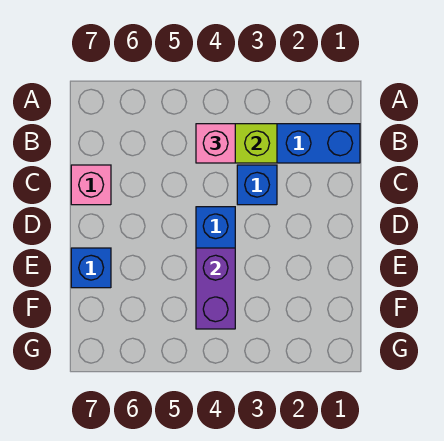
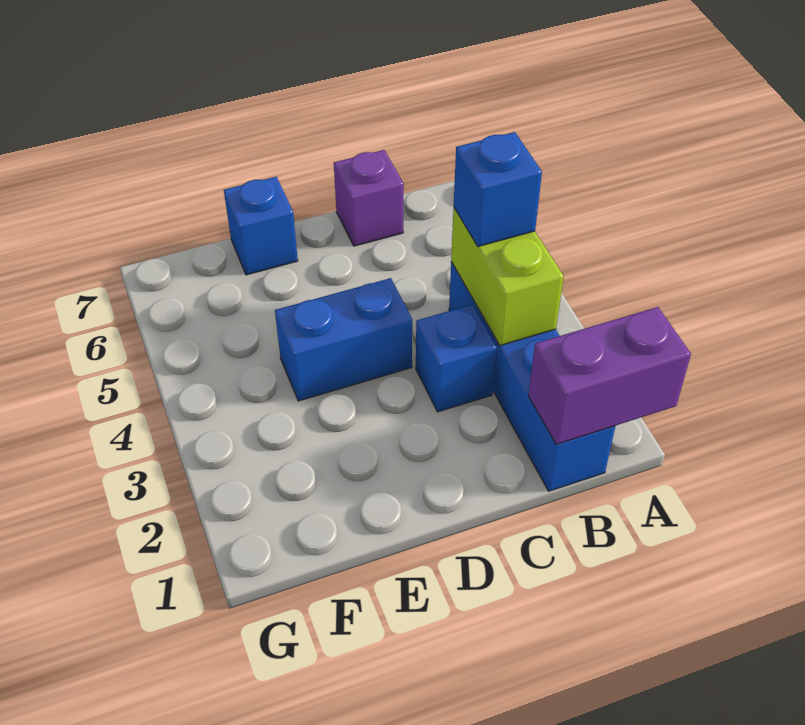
pink 1x1 brick [196,124,235,163] -> blue 1x1 brick [454,132,542,247]
pink 1x1 brick [71,165,111,205] -> purple 1x1 brick [334,150,404,246]
purple 1x2 brick [196,248,235,329] -> purple 1x2 brick moved to [528,307,691,444]

